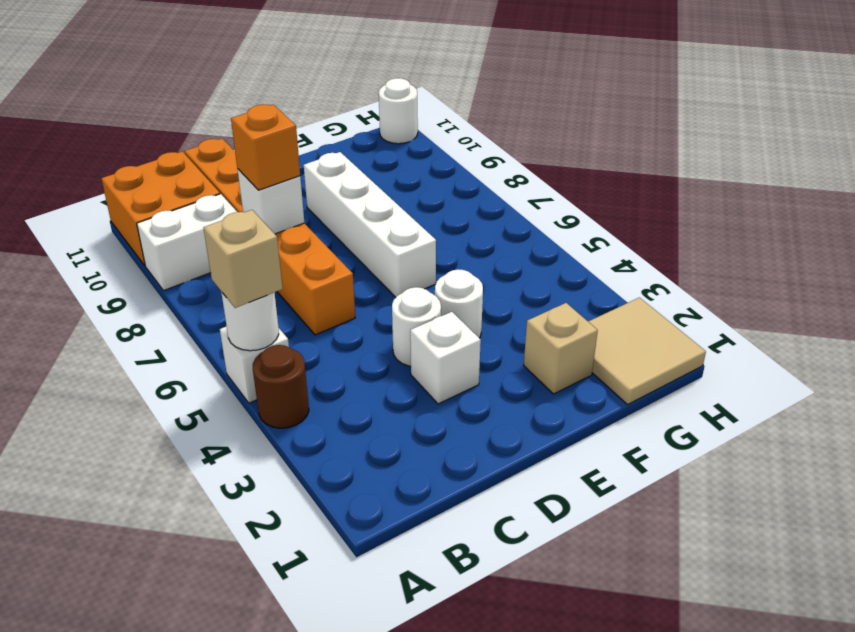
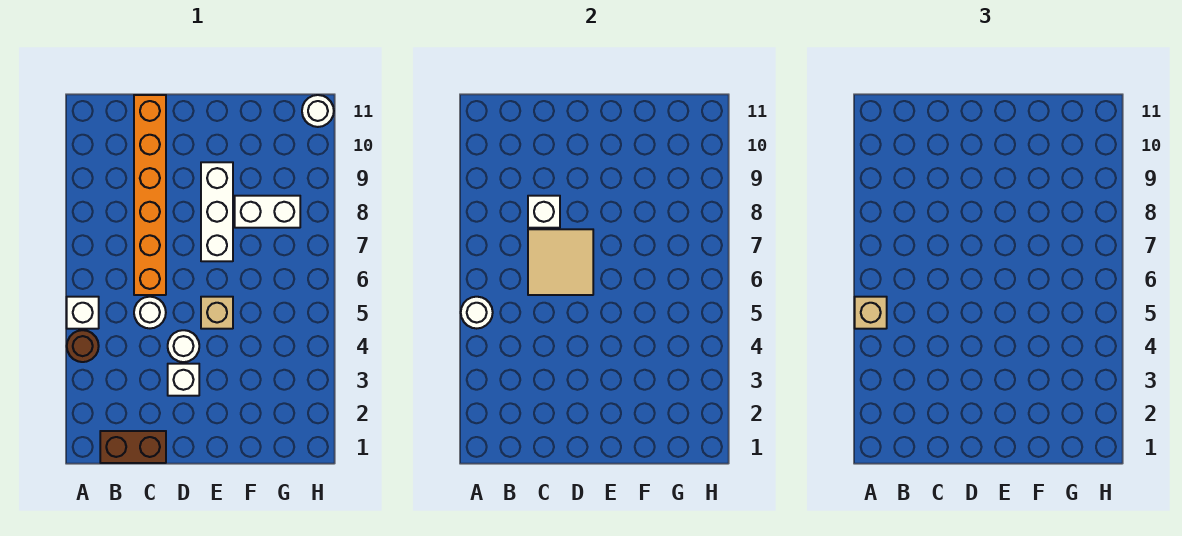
white 1x2 brick [137,194,237,291] -> white 1x2 brick moved to [235,196,300,228]
orange 2x2 brick [101,151,220,266] -> none
none -> brown 1x2 brick [100,431,166,463]
orange 1x1 brick [231,104,300,190] -> none
white 1x1 round brick [435,270,483,338] -> white 1x1 round brick moved to [134,297,166,328]
white 1x4 brick [304,152,436,297] -> white 1x3 brick [201,162,233,261]
tan 1x1 brick [524,303,598,394] -> tan 1x1 brick moved to [201,297,233,329]
tan 2x2 tile [588,298,706,405] -> tan 2x2 tile moved to [528,229,593,295]

